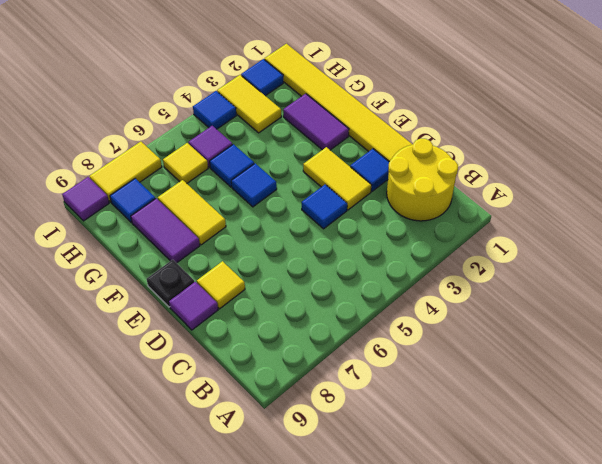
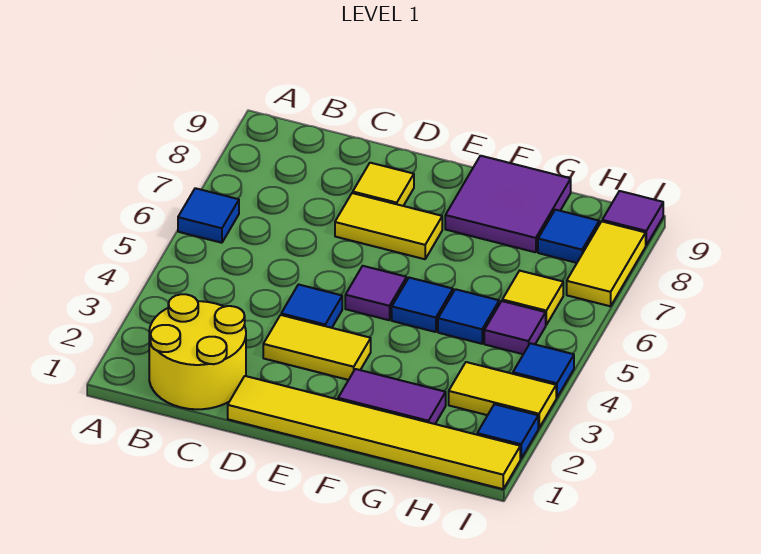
blue 1x1 tile [350,149,389,191] -> blue 1x1 tile moved to [178,188,239,243]
purple 1x1 tile [169,282,218,330] -> purple 1x1 tile moved to [345,266,407,320]
black 1x1 plate [147,260,194,307] -> none
yellow 1x2 tile [158,180,226,245] -> yellow 1x2 tile moved to [335,193,442,259]
purple 1x2 tile [131,198,200,263] -> purple 2x2 tile [445,156,571,252]

